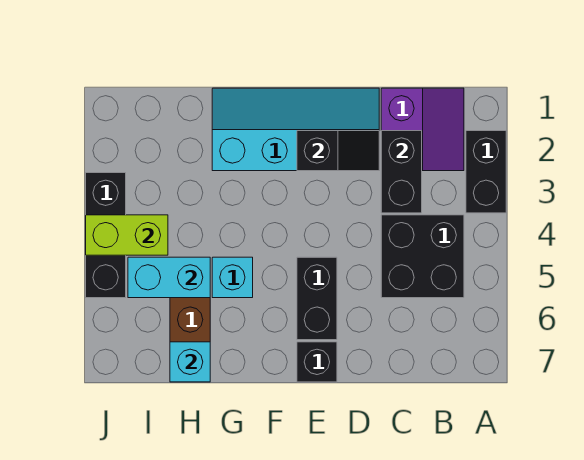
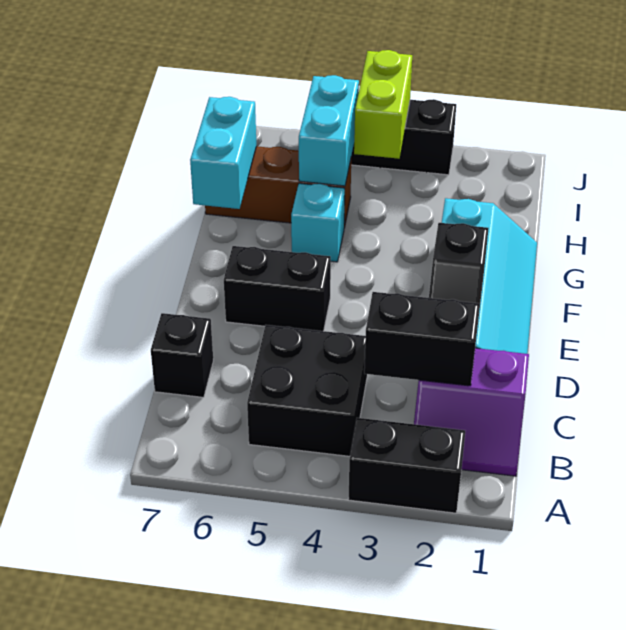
black 1x1 brick [297,342,337,382] -> black 1x1 brick moved to [151,313,213,397]
cyan 1x1 brick [170,342,210,382] -> cyan 1x2 brick [190,97,256,209]

